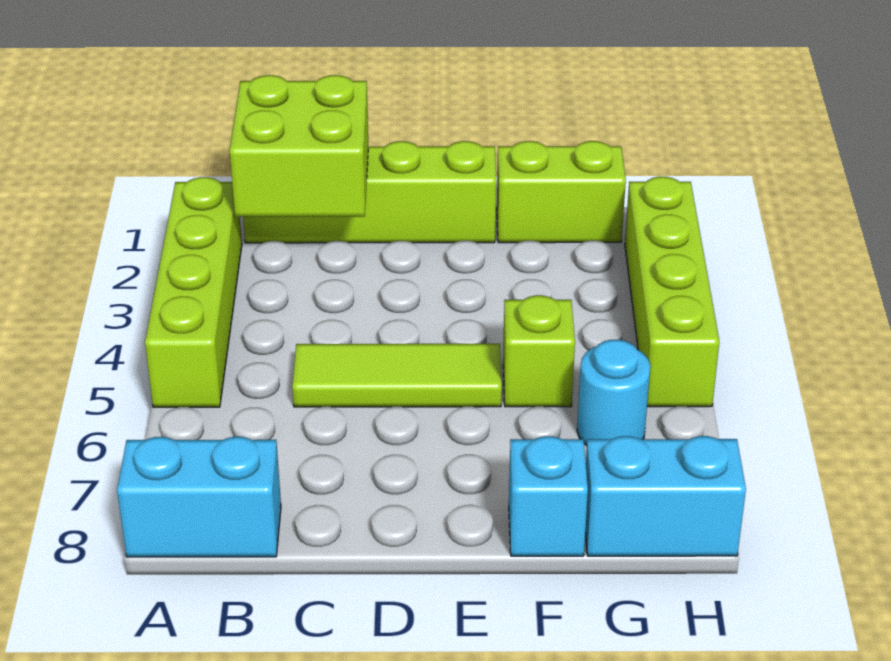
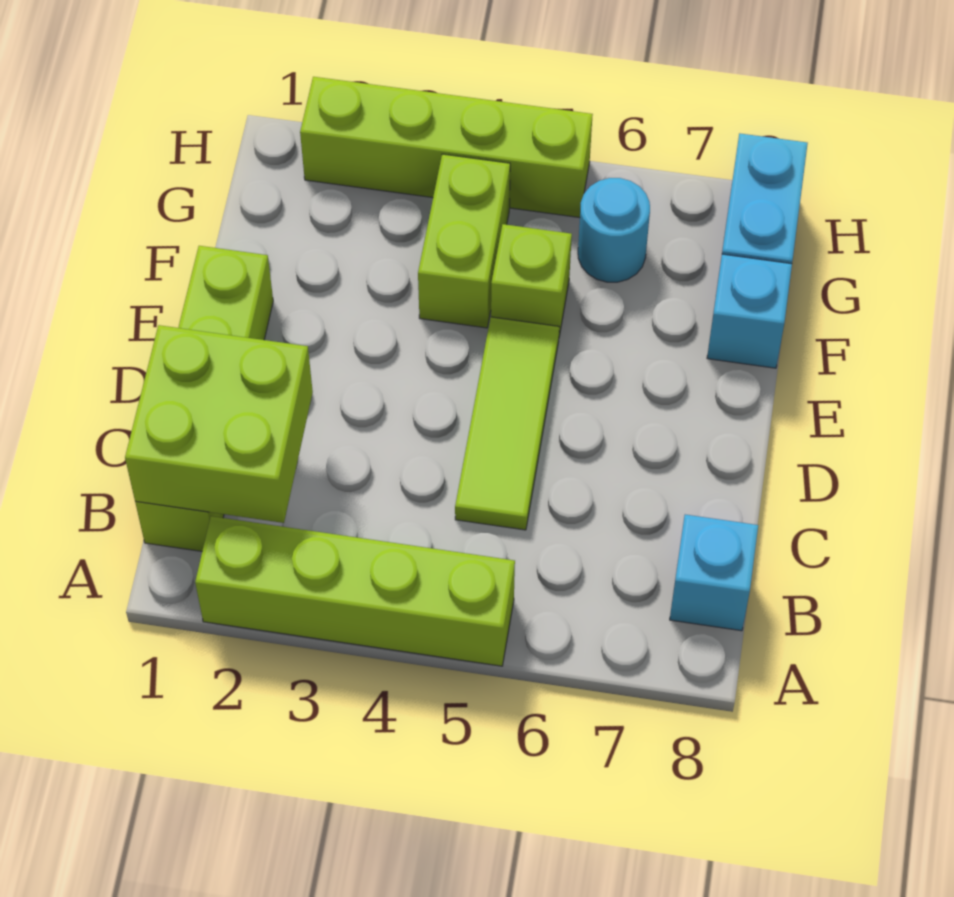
cyan 1x2 brick [117,437,281,557] -> cyan 1x1 brick [670,515,758,631]
lime 1x2 brick [497,141,626,243] -> lime 1x2 brick moved to [418,154,510,328]

